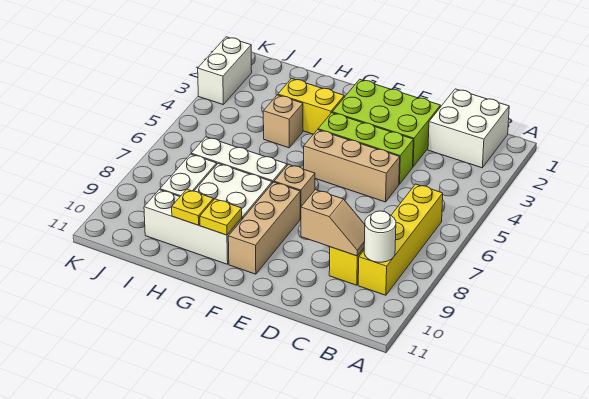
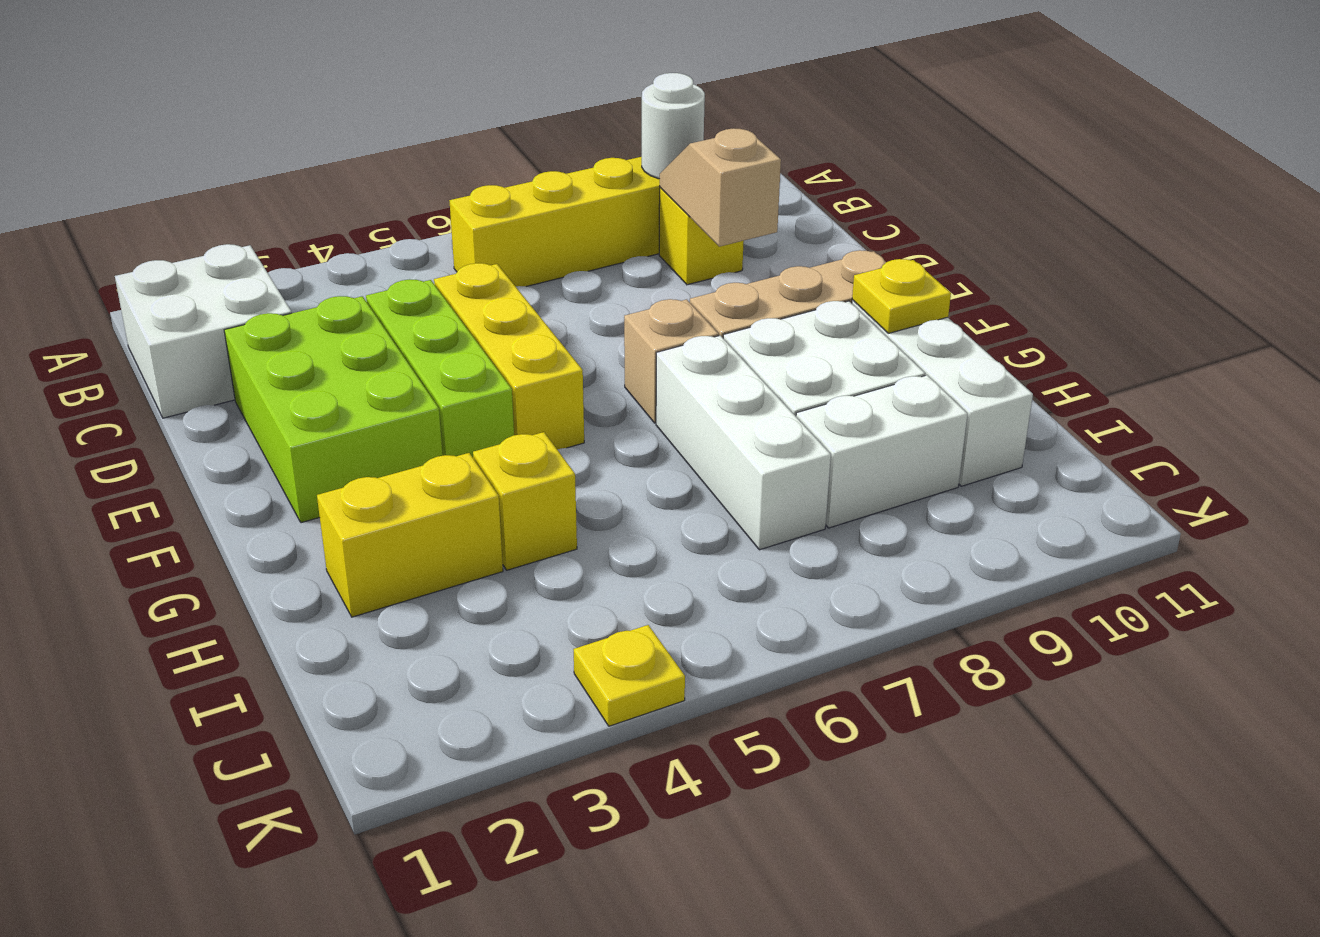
tan 1x3 brick [304,130,400,202] -> yellow 1x3 brick [434,263,584,449]
yellow 1x2 brick [278,79,344,134] -> yellow 1x2 brick turned to [317,453,503,617]
tan 1x1 brick [263,95,303,148] -> yellow 1x1 brick [473,432,577,570]
yellow 1x1 plate [172,189,213,225] -> yellow 1x1 plate moved to [573,625,685,726]
white 1x2 brick [198,37,252,104] -> none

